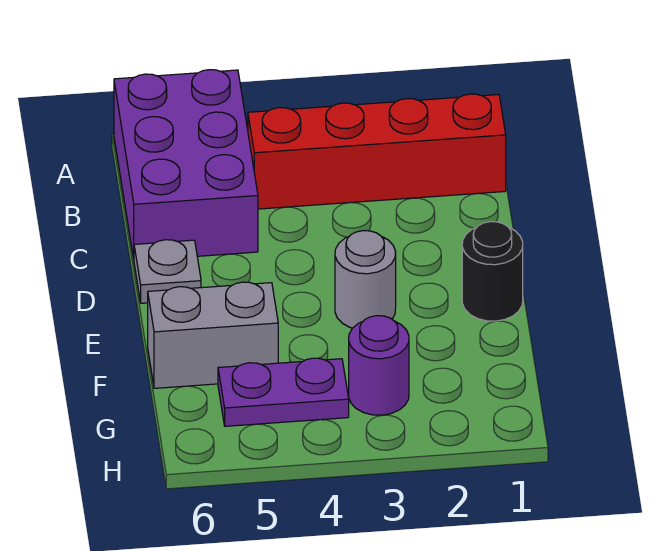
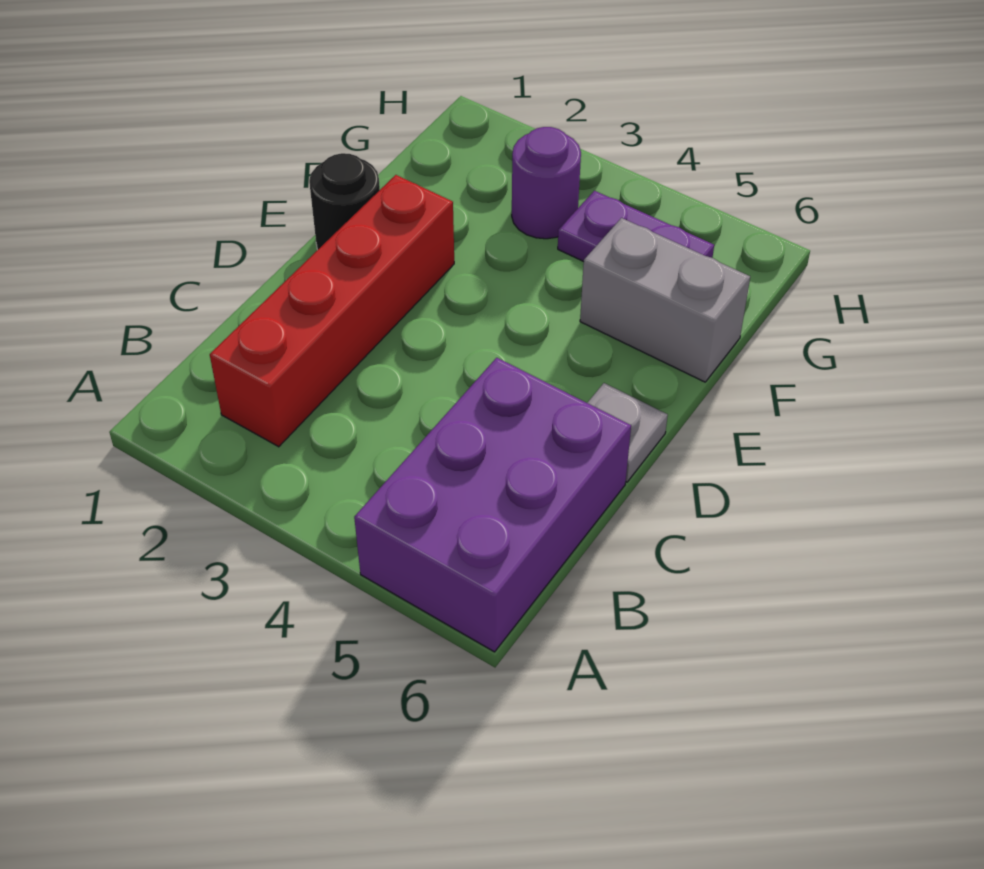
red 1x4 brick [248,94,506,209] -> red 1x4 brick turned to [210,175,454,447]
grey 1x1 round brick [335,231,396,328] -> none

